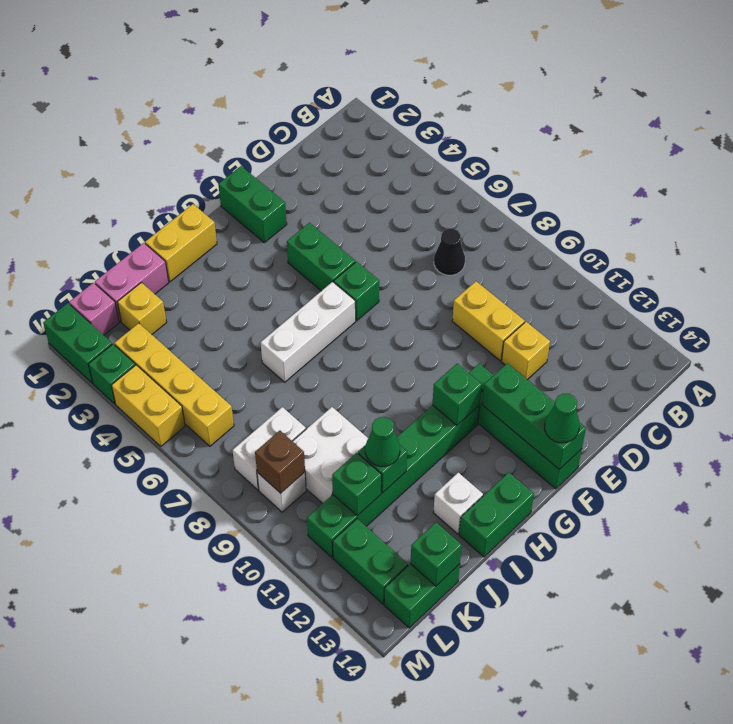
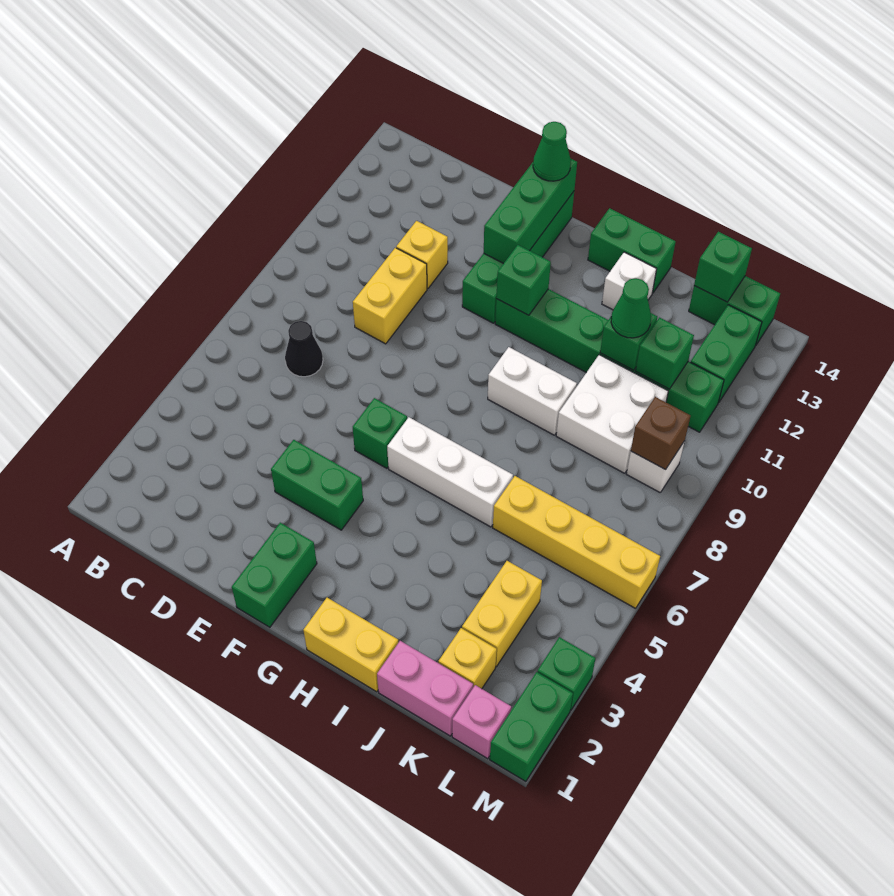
green 1x2 brick [287,223,355,291] -> green 1x2 brick turned to [271,440,363,530]
white 1x2 brick [233,407,306,490] -> white 1x2 brick moved to [488,347,577,435]
yellow 1x4 brick [114,323,234,446] -> yellow 1x4 brick turned to [493,476,660,608]
yellow 1x2 brick [111,365,185,446] -> yellow 1x2 brick moved to [462,561,542,667]

